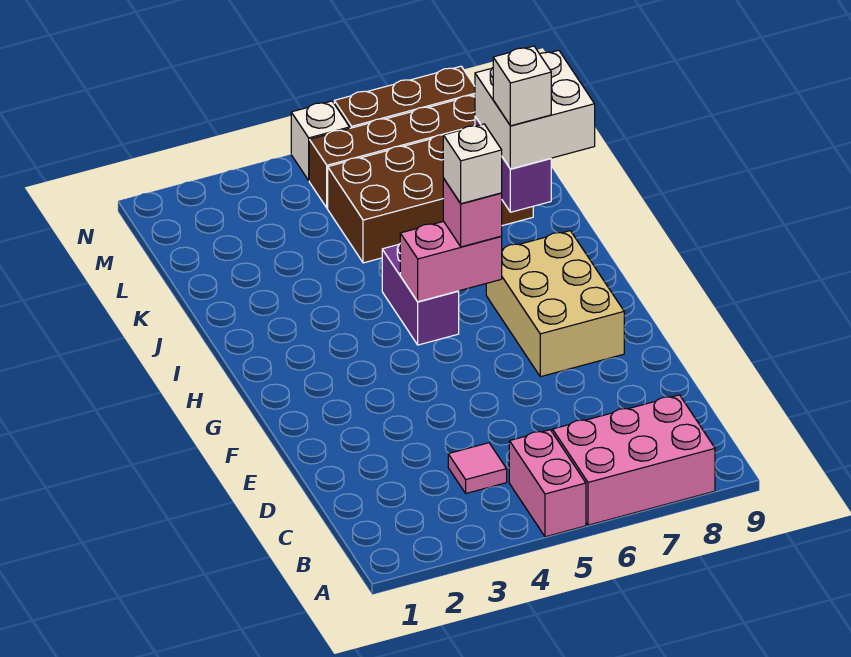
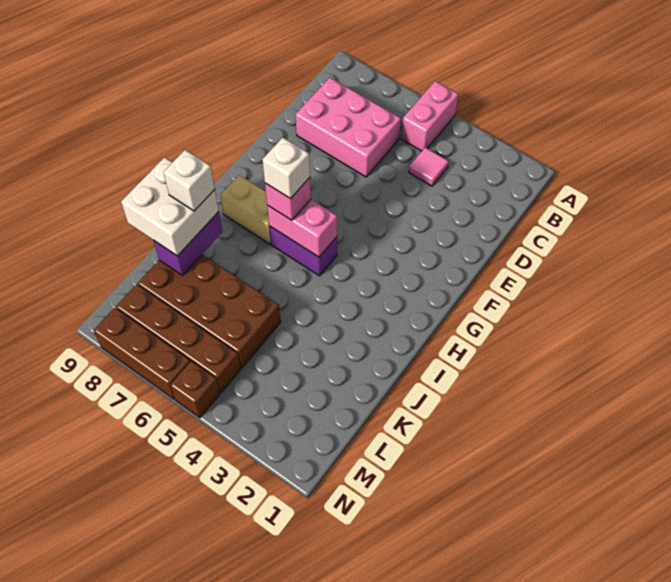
pink 2x3 brick [553,395,715,525] -> pink 2x3 brick moved to [295,78,401,177]
tan 2x3 brick [486,231,624,377] -> tan 1x2 brick [220,175,271,244]
purple 1x2 brick [382,244,459,345] -> purple 1x2 brick turned to [269,226,337,276]
white 1x1 brick [291,101,350,180] -> brown 1x1 brick [170,361,220,418]

